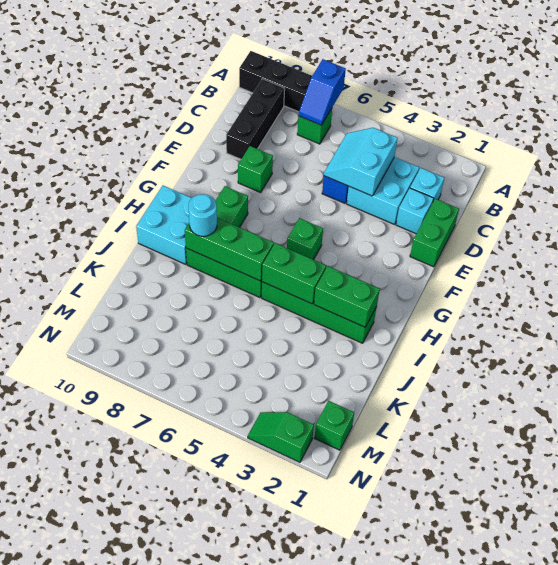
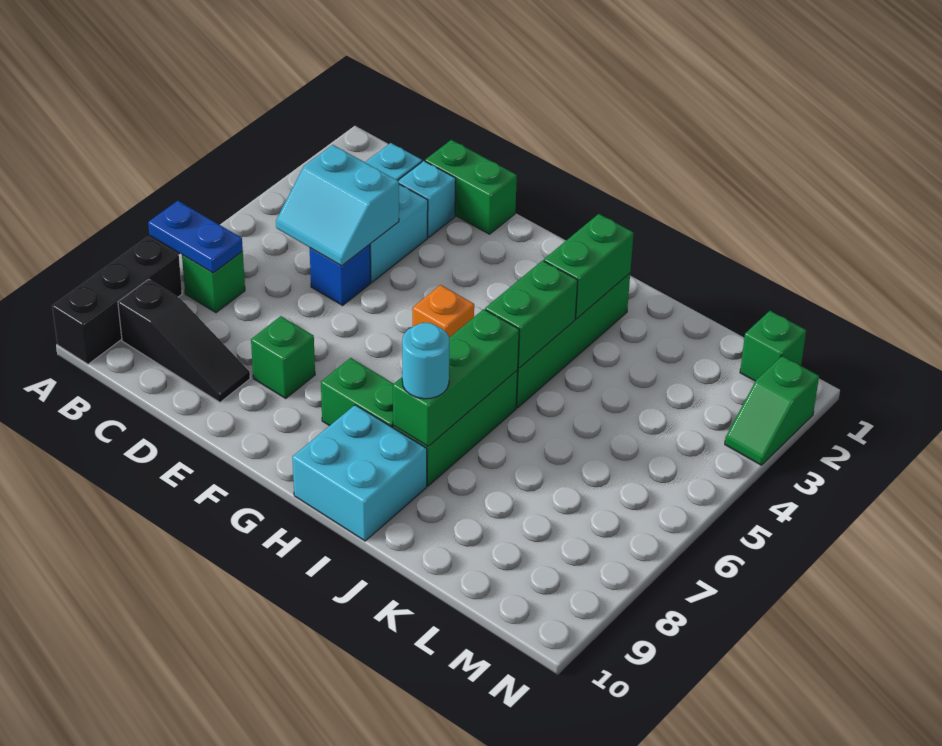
blue 1x2 slope [299,59,346,125] -> blue 1x2 plate [148,201,243,273]
black 1x3 brick [226,79,285,159] -> black 1x3 slope [118,279,250,402]
green 1x1 brick [287,218,323,260] -> orange 1x1 brick [413,285,474,338]

